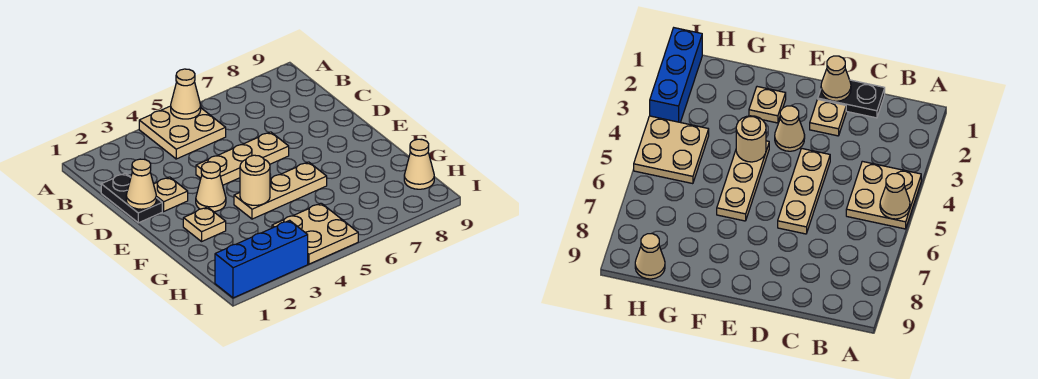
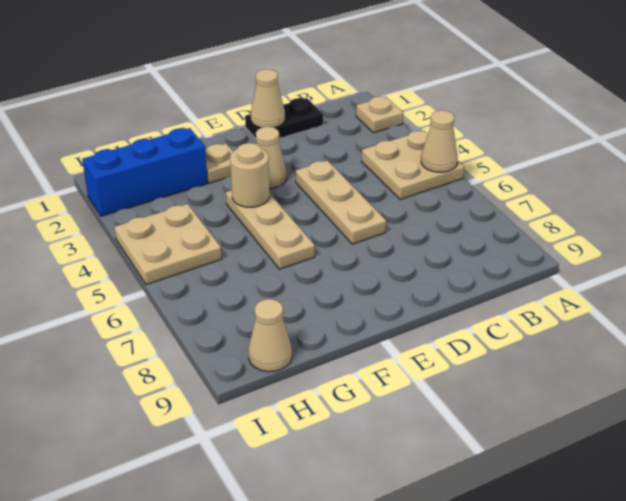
tan 1x1 plate [154,177,188,211] -> tan 1x1 plate moved to [356,97,403,133]
blue 1x3 brick [215,220,308,298] -> blue 1x3 brick turned to [82,128,208,216]

